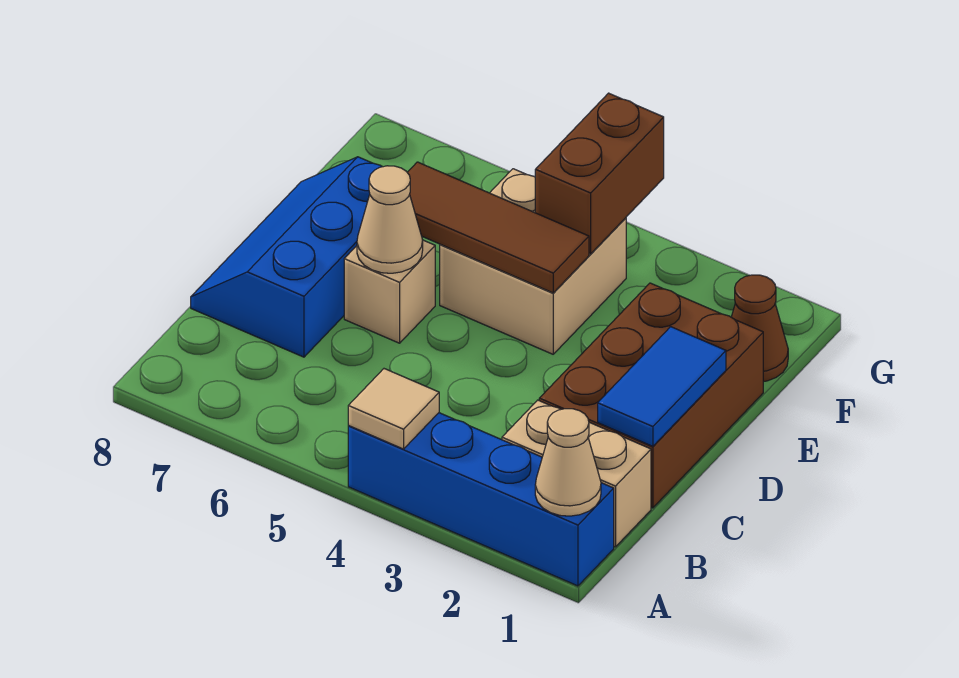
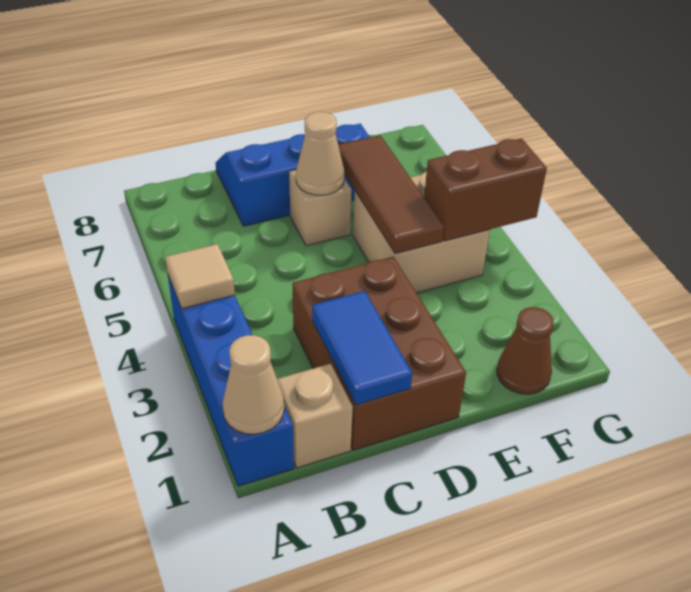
tan 1x2 brick [502,400,651,547] -> tan 1x1 brick [277,364,353,468]
brown 2x3 brick [539,283,763,508] -> brown 2x3 brick turned to [293,257,466,450]
blue 1x2 tile [598,327,726,446] -> blue 1x2 tile turned to [312,291,412,405]

